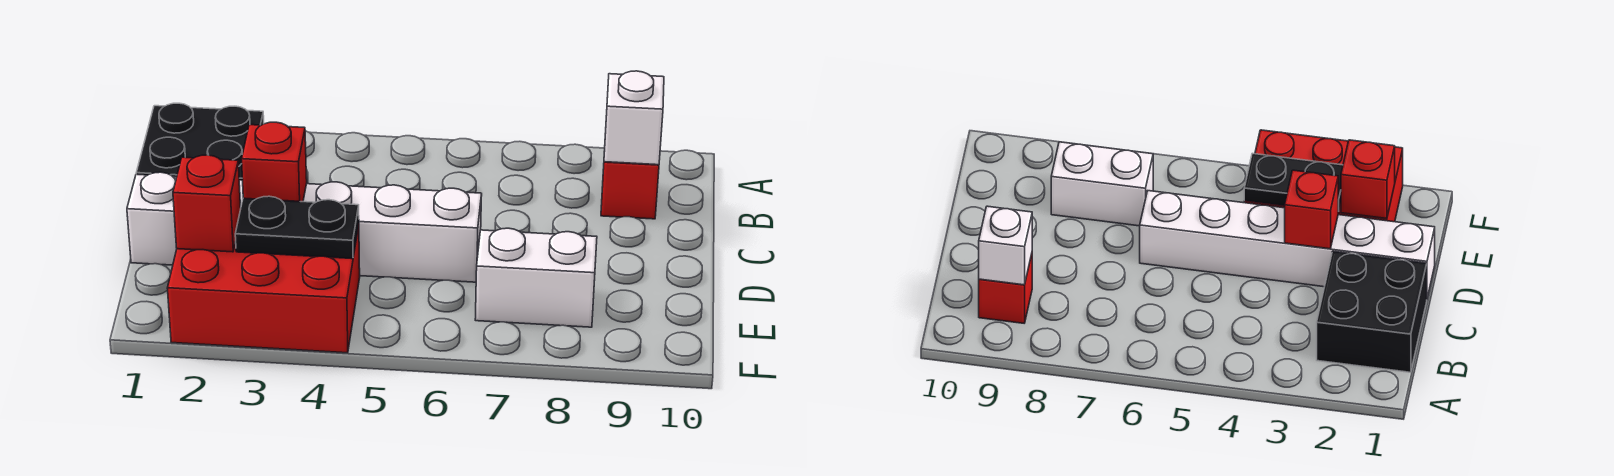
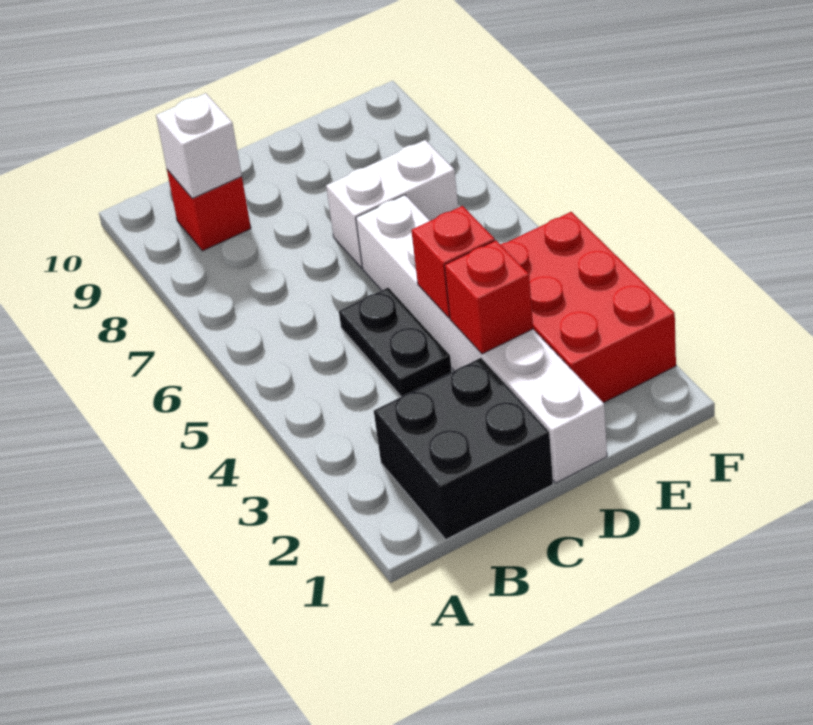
red 1x1 brick [173,155,241,252] -> red 1x1 brick moved to [411,206,495,317]
black 1x2 plate [235,196,359,259] -> black 1x2 plate moved to [339,288,452,397]
white 1x2 brick [475,228,597,327] -> white 1x2 brick turned to [326,140,458,268]

